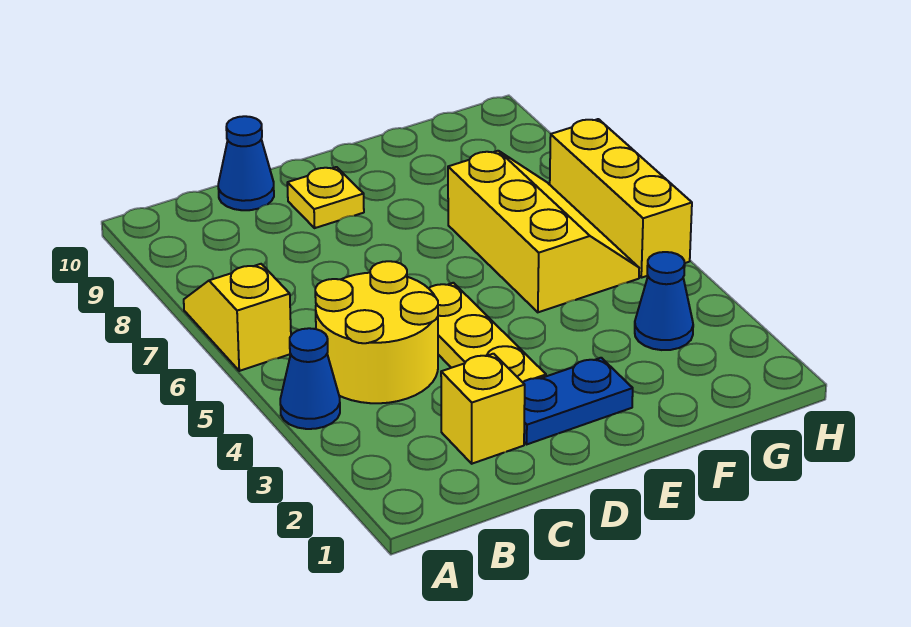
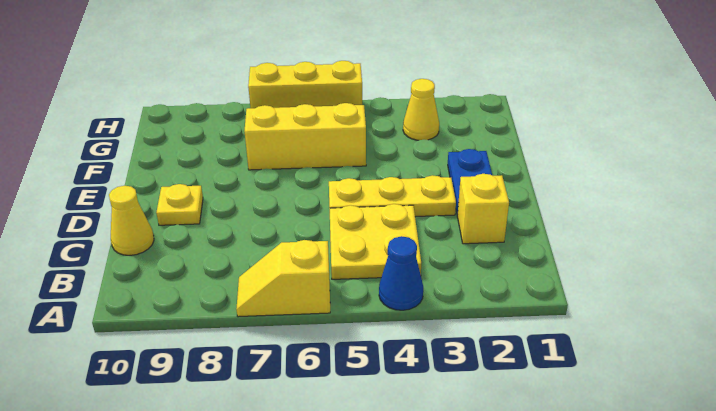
yellow 2x2 round brick [315,261,438,403] -> yellow 2x2 plate [330,204,421,279]
blue 1x1 cone [218,116,274,210] -> yellow 1x1 cone [109,186,154,255]
blue 1x1 cone [635,252,693,350] -> yellow 1x1 cone [403,79,439,140]

